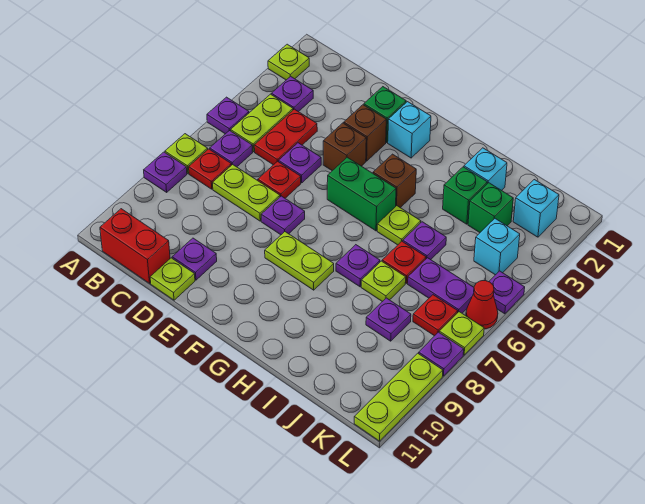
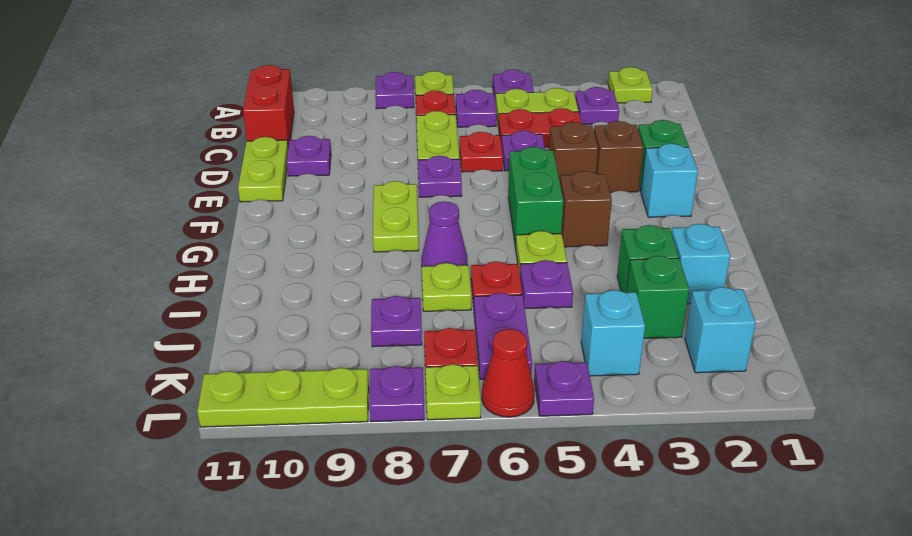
lime 1x1 plate [150,258,195,300] -> lime 1x2 plate [238,137,288,202]
purple 1x1 plate [336,245,380,287] -> purple 1x1 cone [421,201,467,266]

